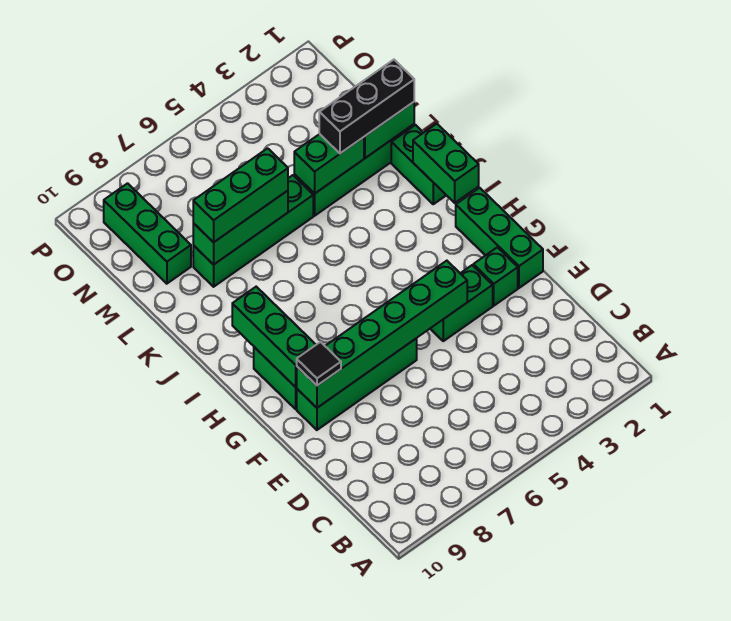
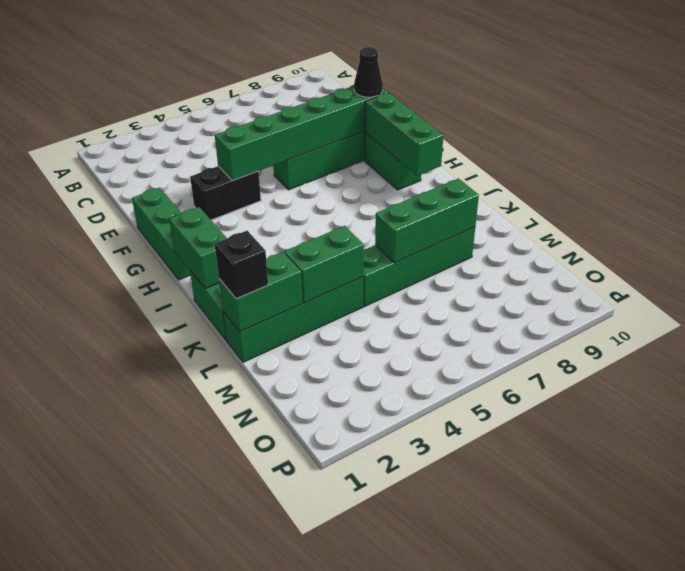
green 1x1 brick [473,247,518,306] -> none
green 1x2 brick [430,265,493,341] -> black 1x2 brick [190,166,261,220]
black 1x1 tile [297,342,341,385] -> black 1x1 cone [354,47,383,97]
black 1x3 brick [319,60,414,153] -> black 1x1 brick [215,231,268,299]
green 1x3 brick [193,148,288,242] -> none
green 1x3 brick [104,183,191,284] -> none

